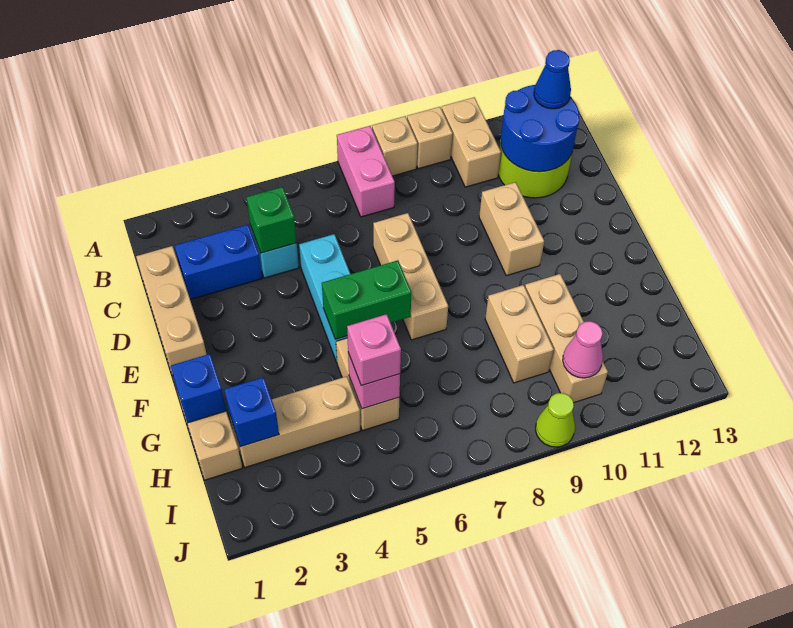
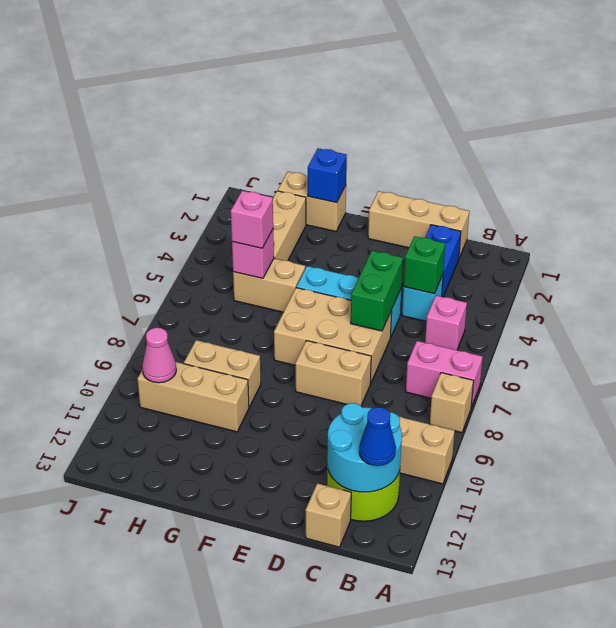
tan 1x1 brick [407,107,453,169] -> tan 1x1 brick moved to [306,483,351,547]
none -> pink 1x1 brick [425,296,467,350]
blue 2x2 round brick [501,85,579,172] -> cyan 2x2 round brick [327,403,402,492]
tan 1x3 brick [373,213,448,340] -> tan 2x3 brick [274,288,392,384]
tan 1x2 brick [479,182,544,276] -> tan 1x2 brick moved to [295,341,371,405]
green 1x2 brick [322,260,412,339] -> green 1x2 brick moved to [351,251,403,331]
blue 1x1 brick [224,377,279,447] -> none
lime 1x1 cone [536,393,575,447] -> none

